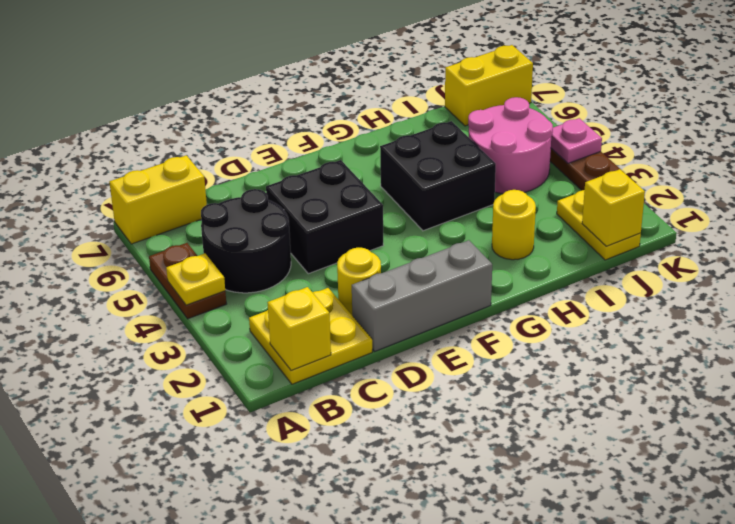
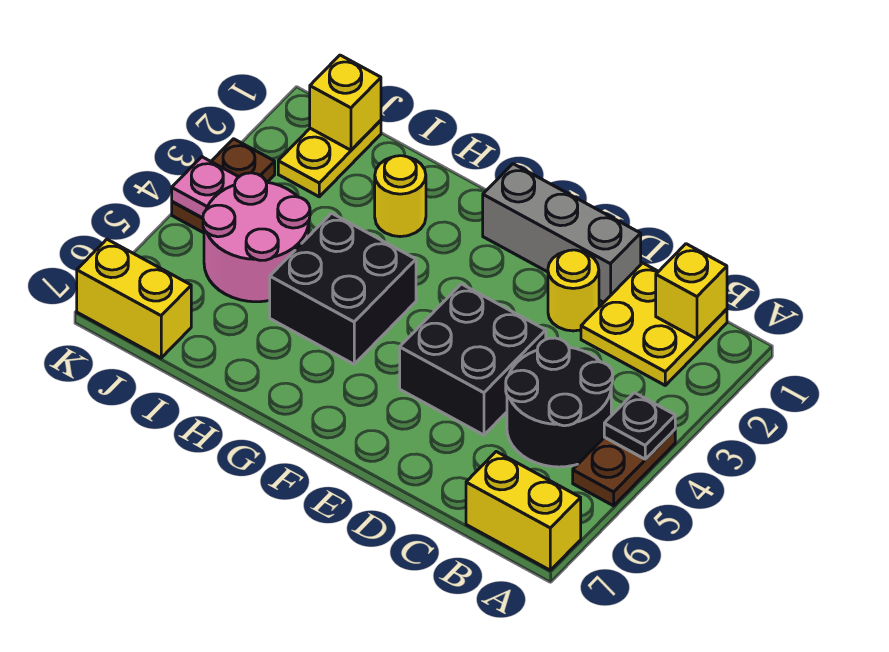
yellow 1x1 plate [166,253,225,305] -> black 1x1 plate [604,393,675,459]

